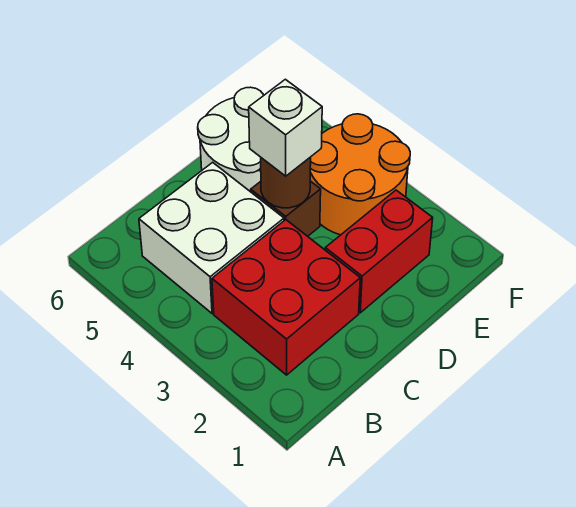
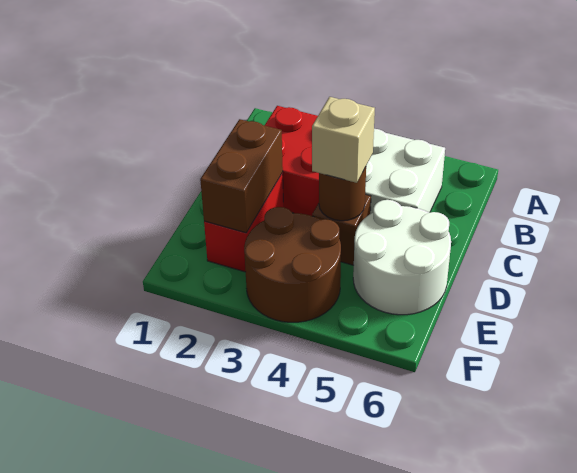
none -> brown 1x2 brick [200,119,283,233]
white 1x1 brick [249,79,322,176] -> tan 1x1 brick [312,97,375,183]
orange 2x2 round brick [310,114,410,235] -> brown 2x2 round brick [244,207,341,322]

